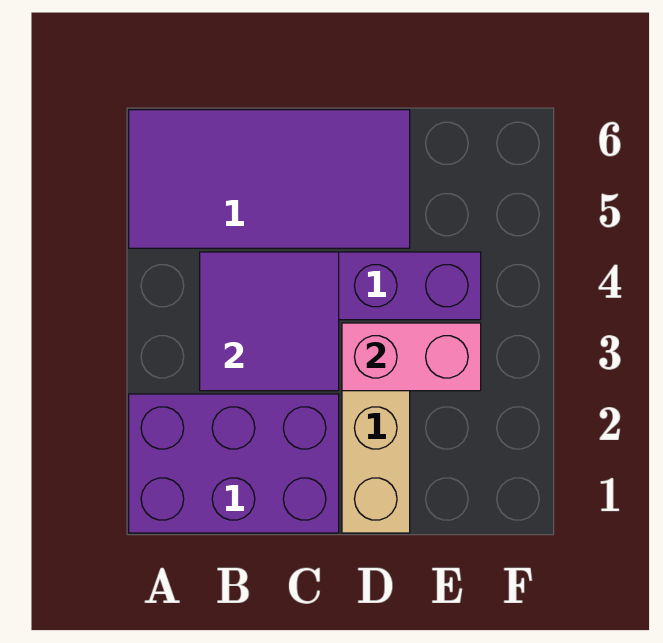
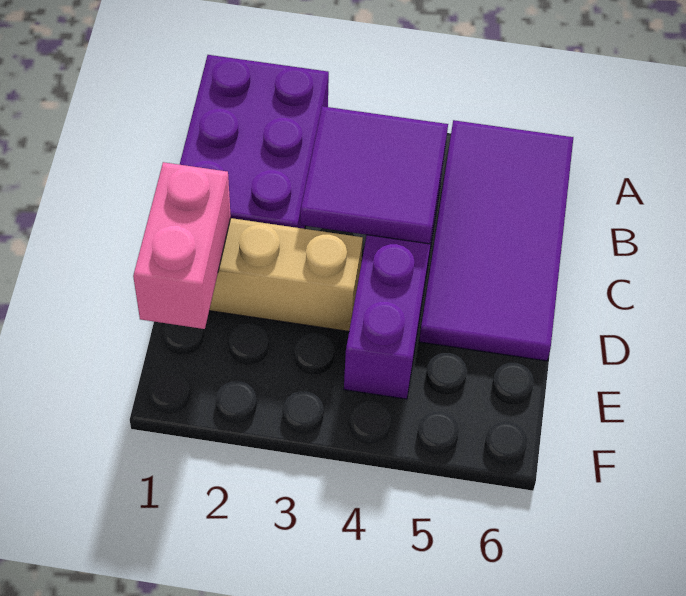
pink 1x2 brick [342,323,481,391] -> pink 1x2 brick moved to [133,162,231,329]

